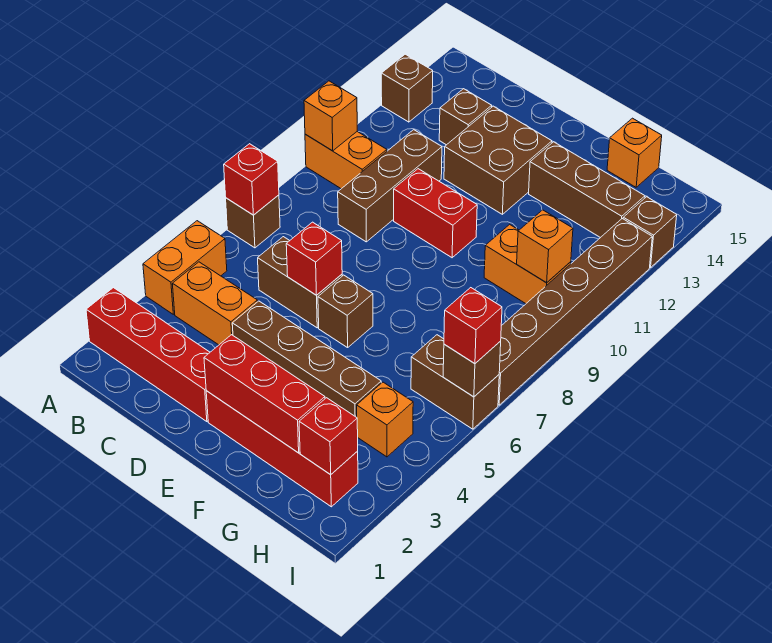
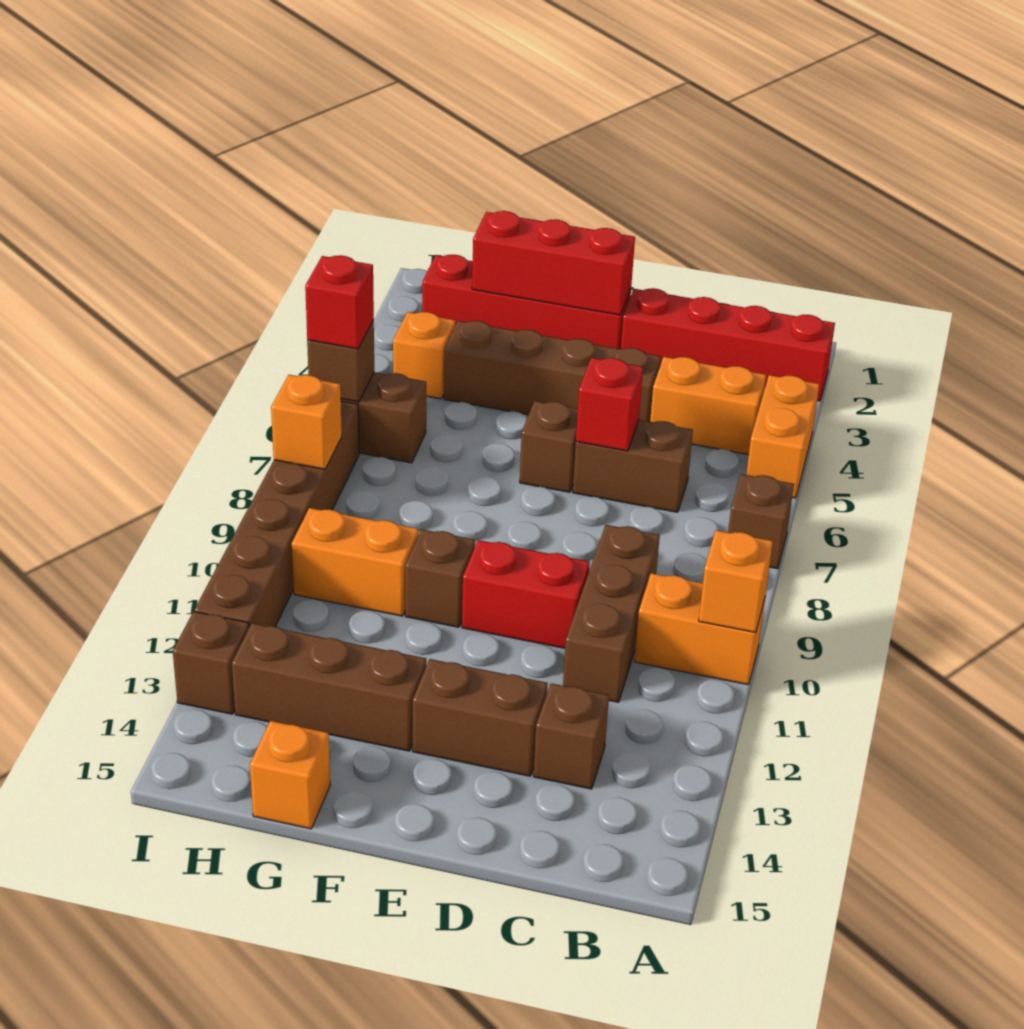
red 1x1 brick [224,144,279,215] -> none
brown 1x1 brick [381,54,433,122] -> brown 1x1 brick moved to [405,529,475,627]
brown 2x2 brick [444,106,552,214] -> brown 1x2 brick [413,659,548,776]
red 1x1 brick [299,398,358,475] -> none
orange 1x1 brick [517,210,573,283] -> orange 1x1 brick moved to [271,375,342,469]

